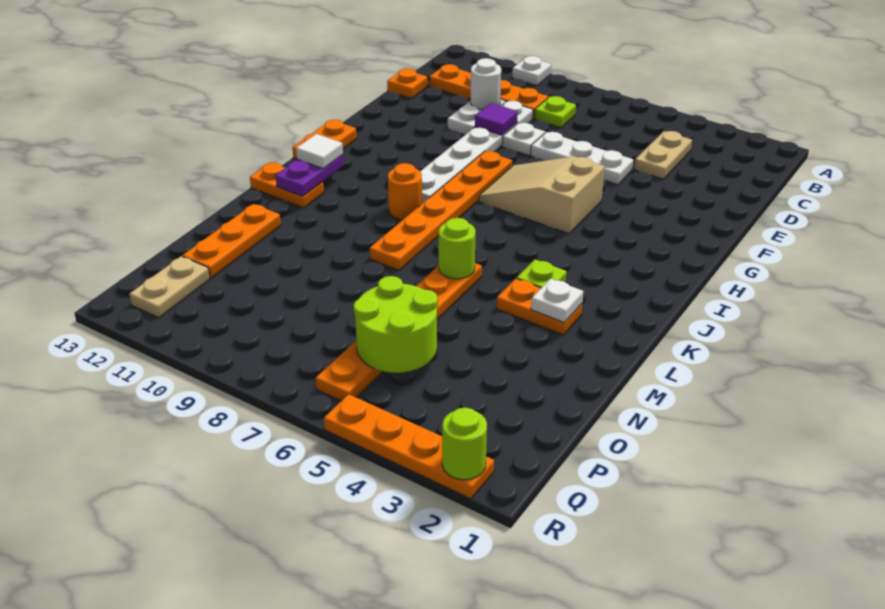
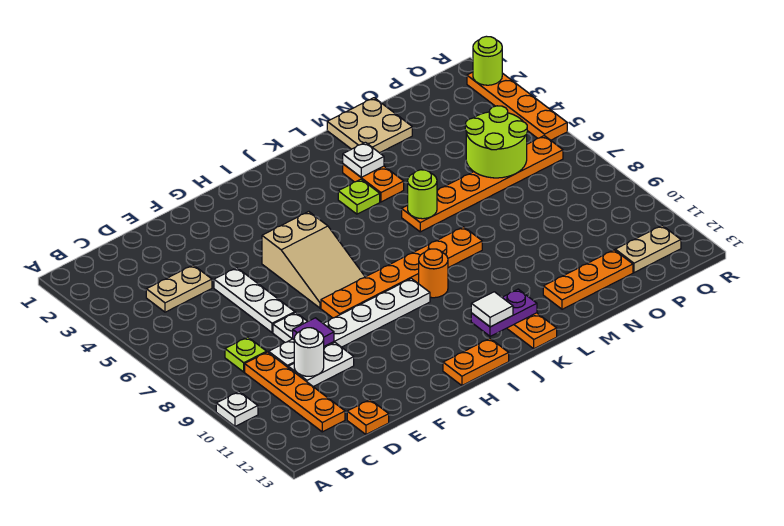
none -> tan 2x2 plate [327,98,412,153]

